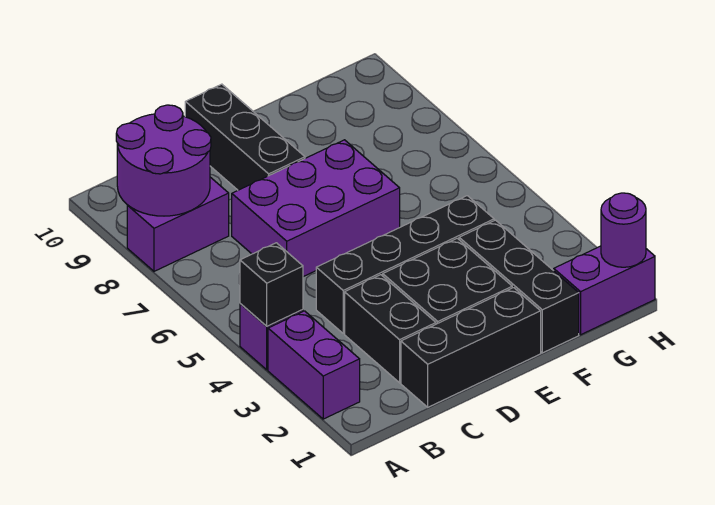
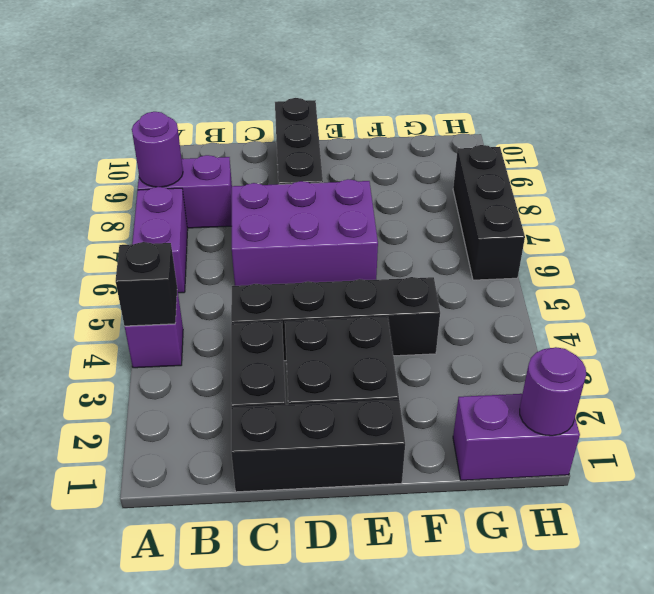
purple 1x2 brick [268,311,360,419] -> purple 1x2 brick moved to [132,187,188,293]
purple 2x2 round brick [116,105,211,216] -> purple 1x1 round brick [132,112,183,187]
black 1x3 brick [459,220,579,353] -> black 1x3 brick moved to [453,145,525,280]

